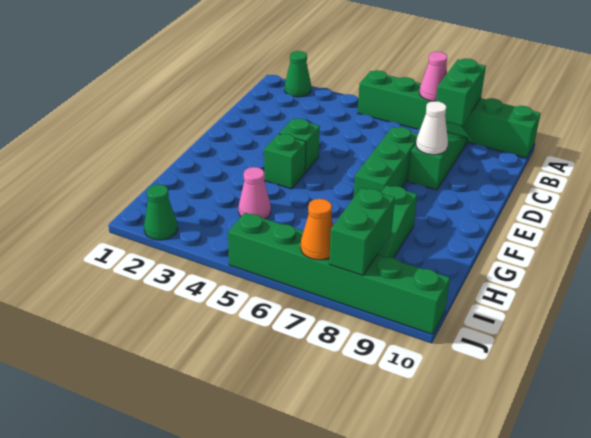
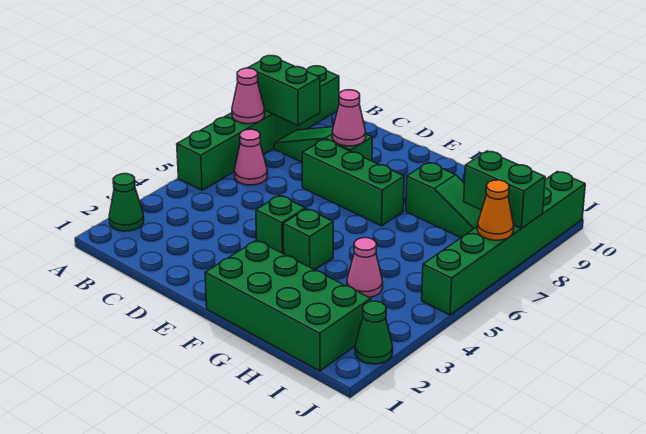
none -> pink 1x1 cone [234,129,267,185]
white 1x1 cone [416,101,448,155] -> pink 1x1 cone [332,90,366,146]
none -> green 2x4 brick [205,240,371,371]

